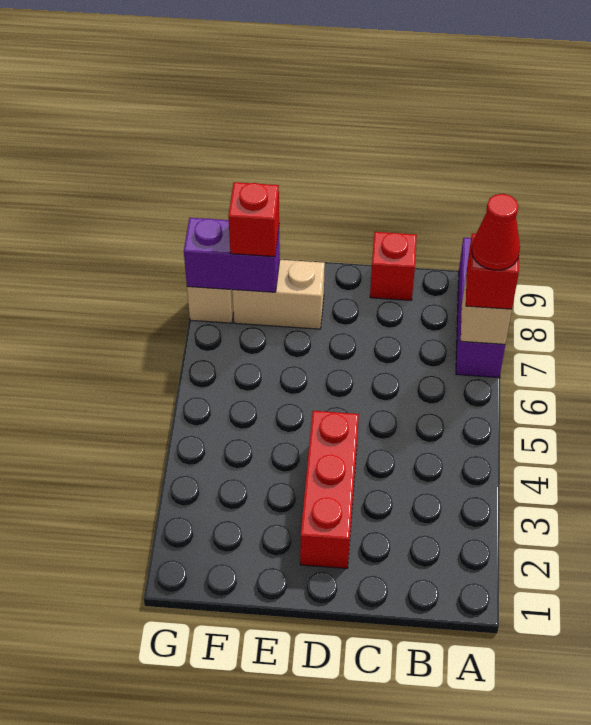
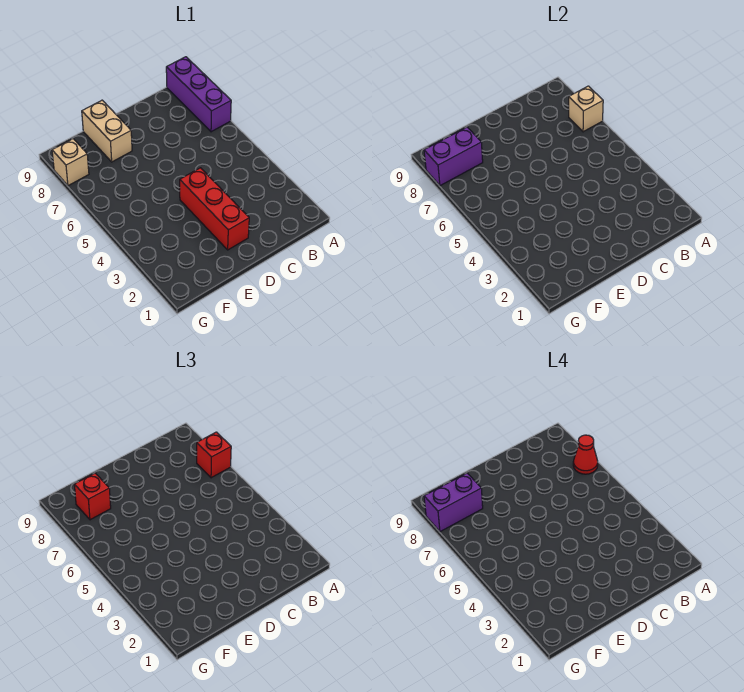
red 1x1 brick [370,232,417,300] -> none
tan 1x2 brick [232,260,325,329] -> tan 1x2 brick turned to [82,100,132,162]
none -> purple 1x2 brick [424,473,483,532]

